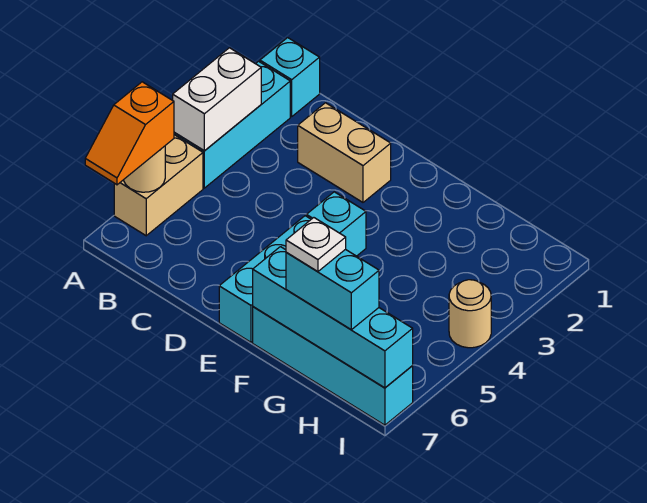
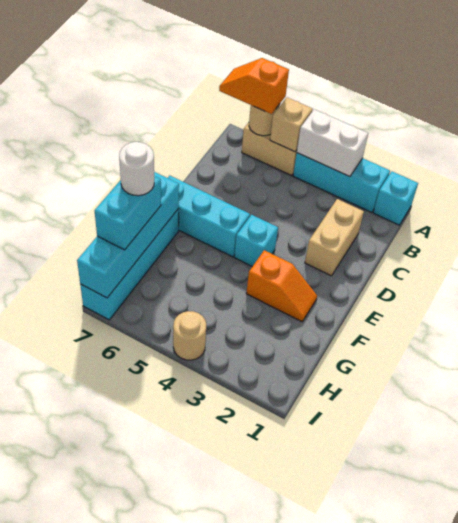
none -> tan 1x1 brick [270,98,313,152]
none -> orange 1x2 slope [246,250,317,322]
white 1x1 plate [286,218,346,272] -> white 1x1 round brick [119,142,154,196]

